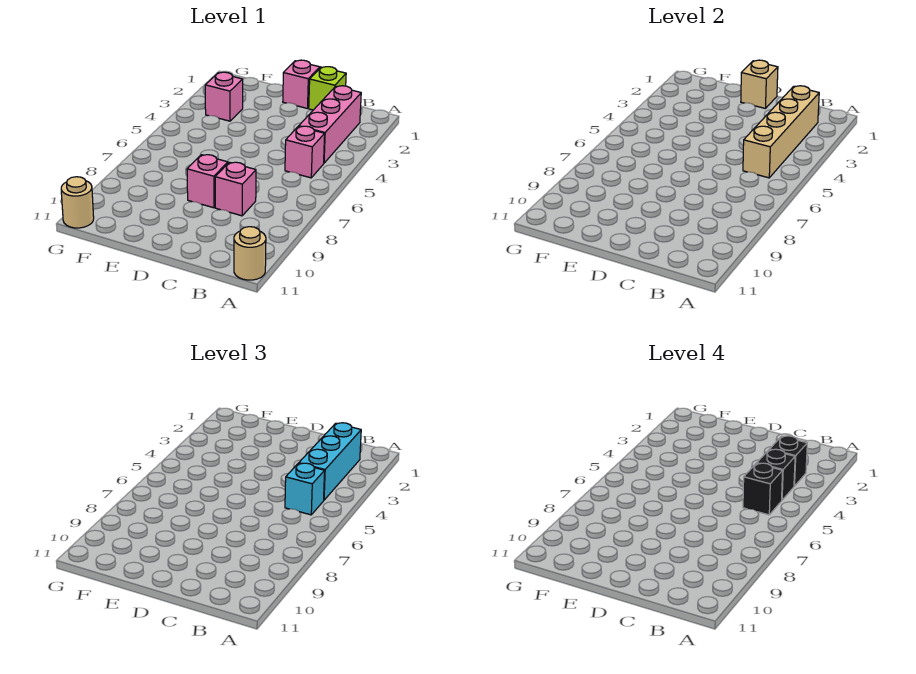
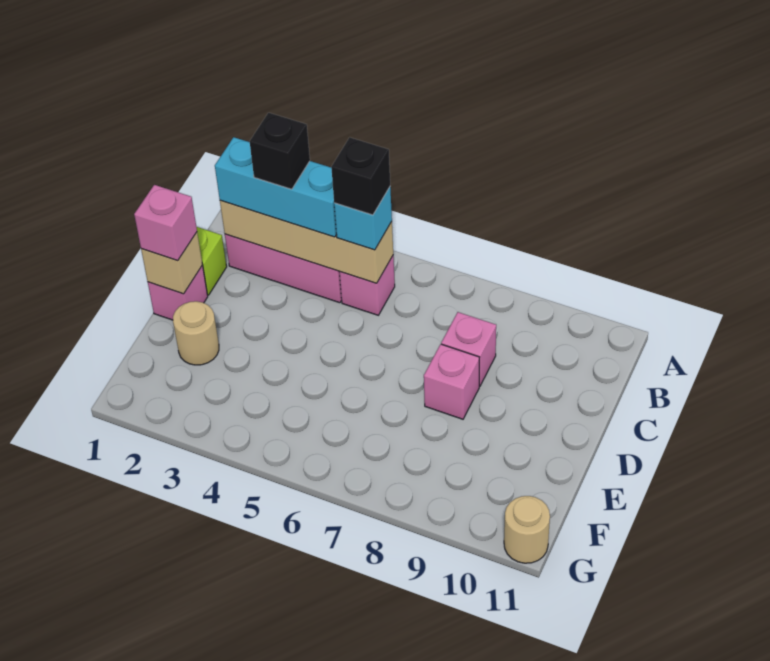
tan 1x1 round brick [234,227,266,280] -> tan 1x1 round brick moved to [173,301,219,365]
black 1x1 brick [757,449,795,500] -> none
pink 1x1 brick [205,72,243,121] -> pink 1x1 brick moved to [134,185,197,261]

